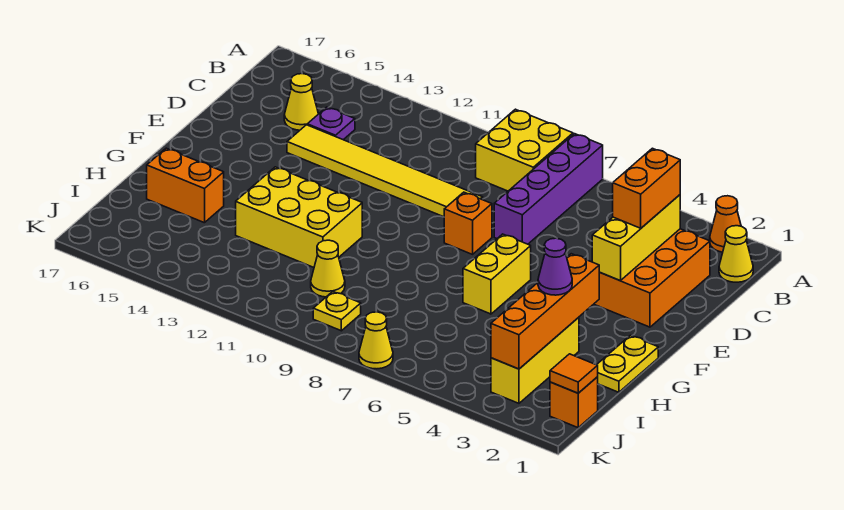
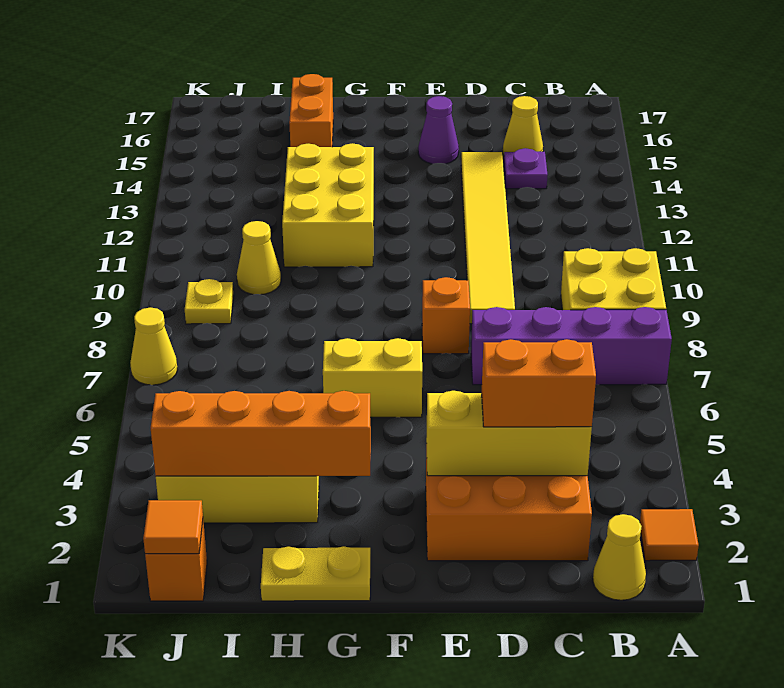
orange 1x1 cone [710,196,741,252] -> orange 1x1 tile [640,509,699,561]
purple 1x1 cone [538,238,572,295] -> purple 1x1 cone moved to [418,96,459,164]

